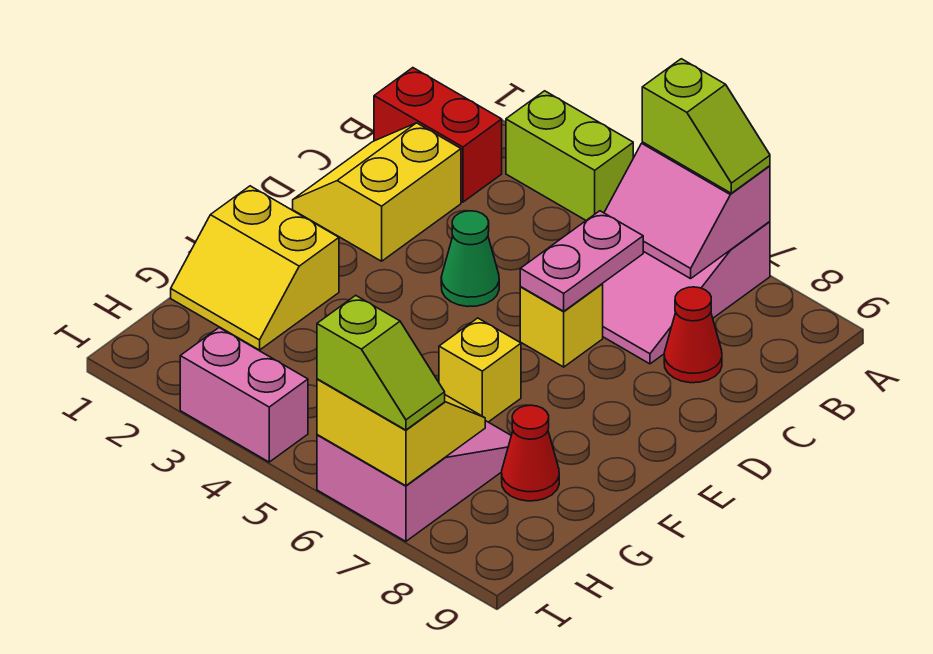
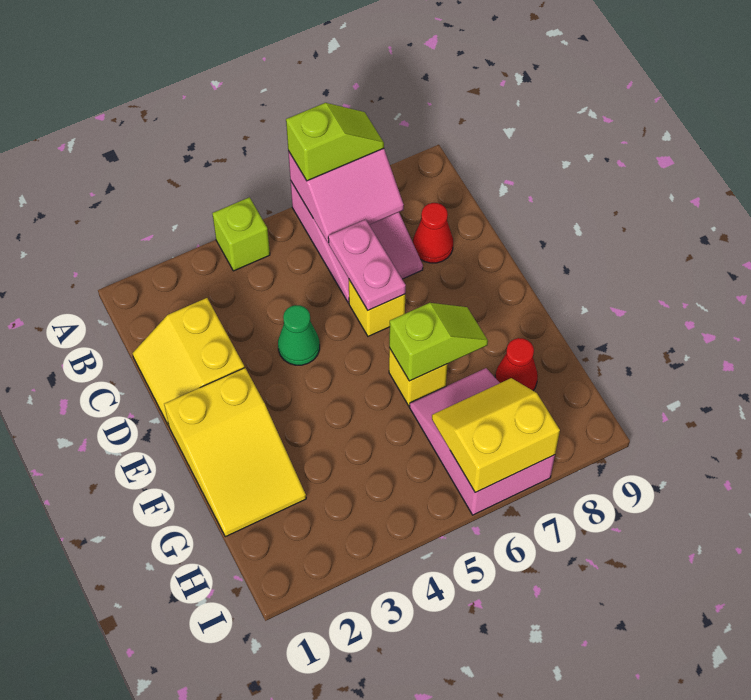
lime 1x2 brick [506,91,633,220] -> lime 1x1 brick [212,197,270,271]
red 1x2 brick [374,68,502,202] -> none
yellow 2x2 slope [171,186,339,350] -> yellow 2x3 slope [164,368,306,537]
pink 1x2 brick [180,328,308,462] -> none
lime 1x2 slope [317,295,445,430] -> lime 1x2 slope moved to [389,303,488,381]

